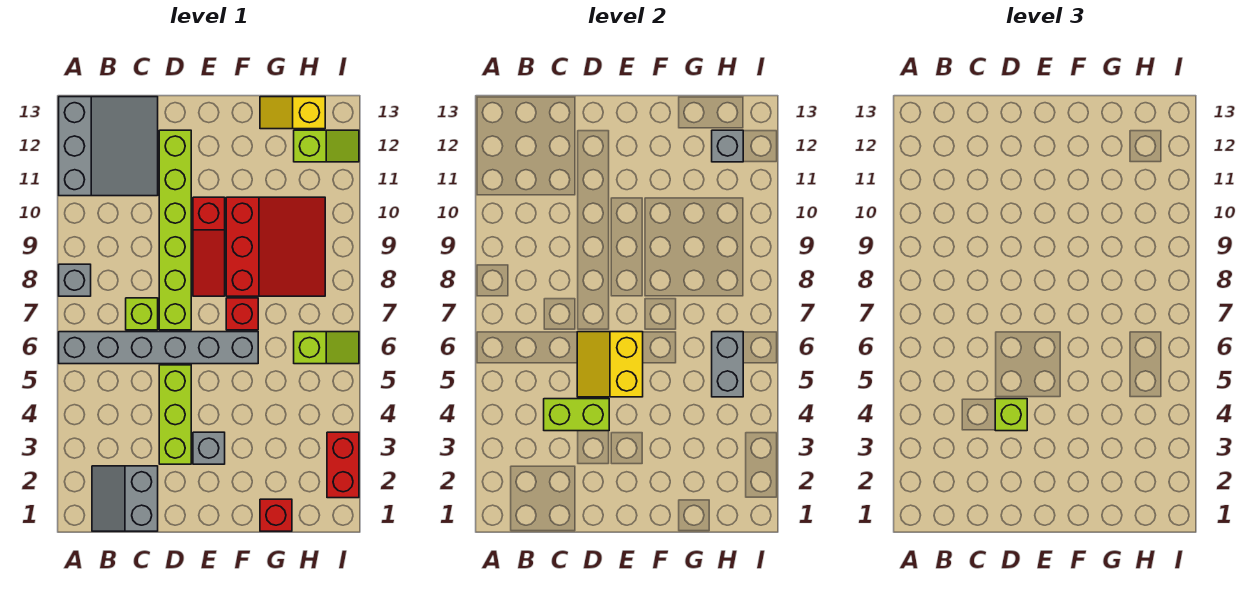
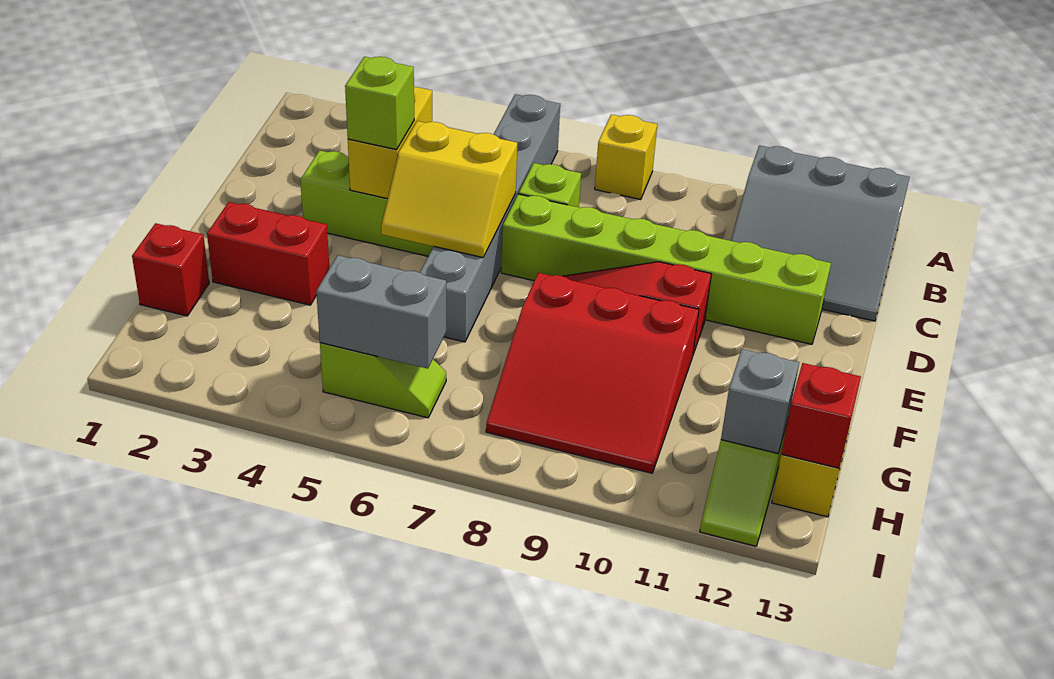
grey 1x1 brick [59,264,91,296] -> yellow 1x1 brick [595,114,657,200]
grey 2x2 slope [92,466,158,531] -> none
lime 1x2 brick [544,399,609,431] -> yellow 1x2 brick [348,87,432,199]
yellow 2x2 slope [577,332,643,397] -> yellow 2x2 slope turned to [381,121,517,258]
grey 1x1 brick [193,432,225,464] -> none
red 1x1 brick [226,298,258,330] -> red 1x1 brick moved to [781,363,861,468]
lime 1x2 slope [294,332,359,364] -> lime 1x2 slope turned to [320,343,446,418]
red 1x2 brick [327,432,359,498] -> red 1x2 brick moved to [207,202,329,305]

